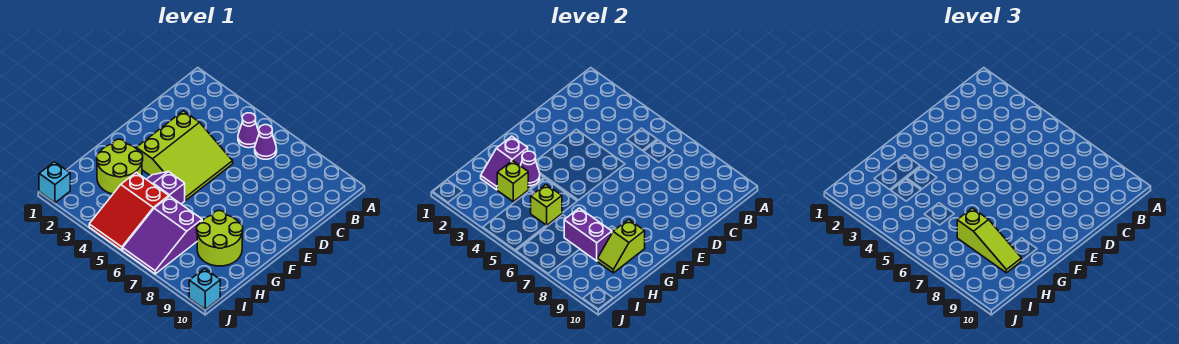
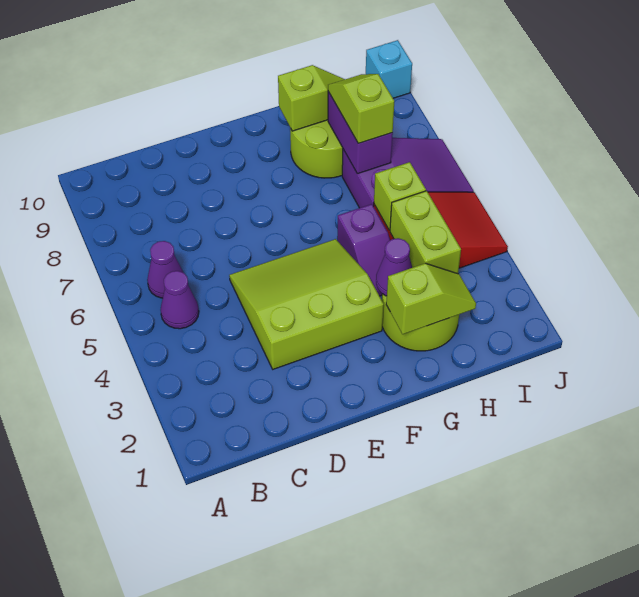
purple 1x2 slope [481,136,528,190] -> lime 1x2 slope [386,263,476,334]
lime 1x1 brick [497,161,528,201] -> lime 1x2 brick [390,191,461,274]
lime 1x3 slope [957,208,1022,273] -> lime 1x2 slope [328,74,394,143]
cyan 1x1 brick [39,162,70,203] -> none

